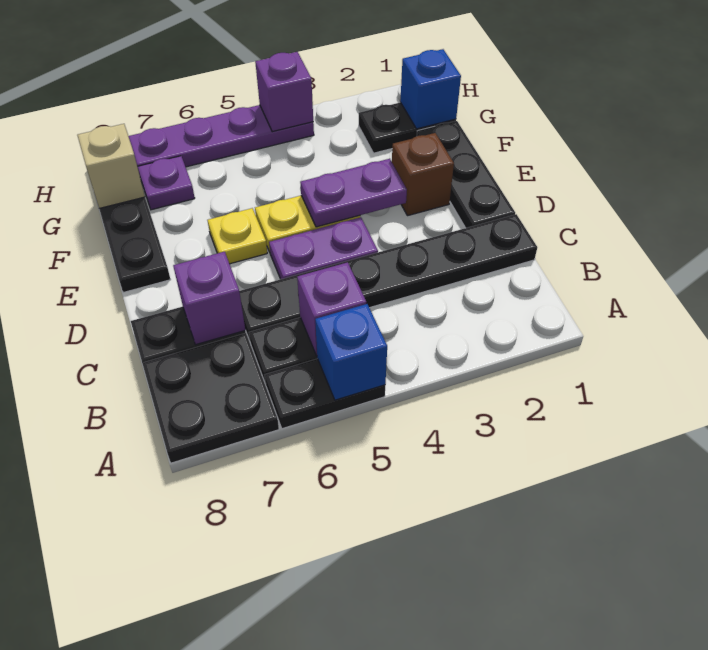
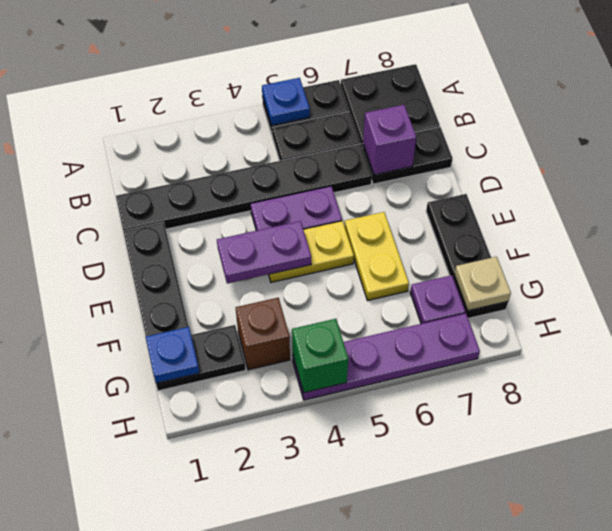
blue 1x1 brick [315,304,387,400] -> blue 1x1 plate [262,78,310,126]
purple 1x1 brick [297,262,366,356] -> none
brown 1x1 brick [392,133,454,216] -> brown 1x1 brick moved to [236,298,290,370]
yellow 1x1 plate [208,208,267,264] -> yellow 1x2 plate [345,212,409,301]
blue 1x1 brick [400,49,461,129] -> blue 1x1 plate [146,327,199,383]
tan 1x1 brick [77,124,145,208] -> tan 1x1 plate [454,257,511,311]
purple 1x1 brick [255,52,313,132] -> green 1x1 brick [292,319,348,393]

